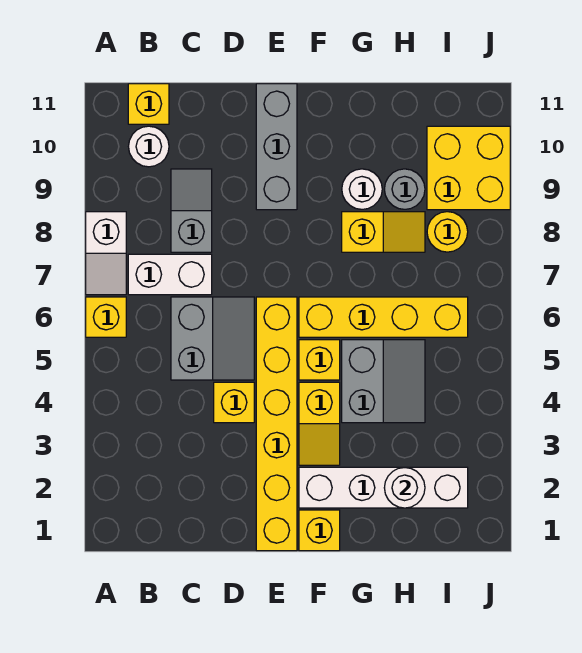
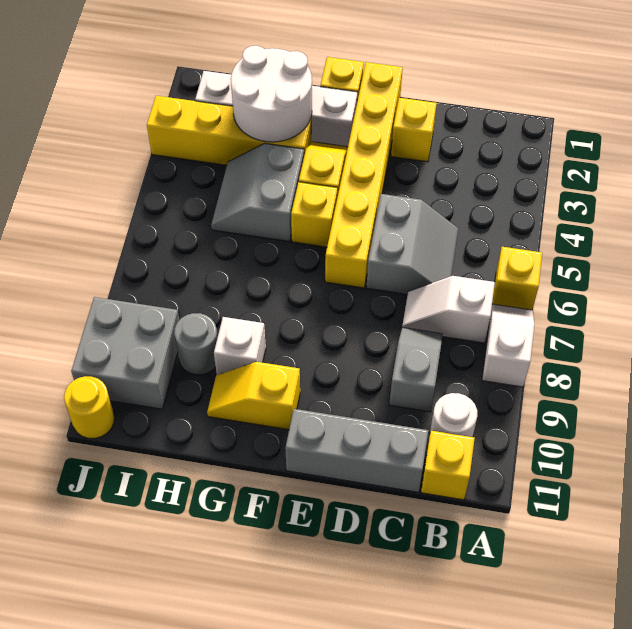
white 1x2 brick [128,254,212,295] -> white 1x2 slope [402,276,495,343]
grey 2x2 slope [171,297,254,380] -> grey 2x2 slope turned to [367,194,458,295]
grey 1x2 slope [171,169,212,252] -> grey 1x2 slope turned to [389,327,443,412]
yellow 1x1 brick [214,382,254,423] -> yellow 1x1 brick moved to [391,98,437,162]
grey 1x3 brick [256,84,297,210] -> grey 1x3 brick turned to [285,409,428,492]
yellow 1x4 brick [299,297,468,337] -> yellow 1x4 brick moved to [147,96,311,165]
yellow 1x2 slope [342,212,425,252] -> yellow 1x2 slope moved to [207,362,300,430]
white 1x1 round brick [342,169,382,209] -> white 1x1 brick [214,317,266,375]
white 1x1 round brick [384,468,425,508] -> white 2x2 round brick [231,46,312,142]
yellow 1x1 round brick [427,212,468,252] -> yellow 1x1 round brick moved to [64,376,115,439]
yellow 2x2 brick [427,126,510,210] -> grey 2x2 brick [71,297,179,409]

